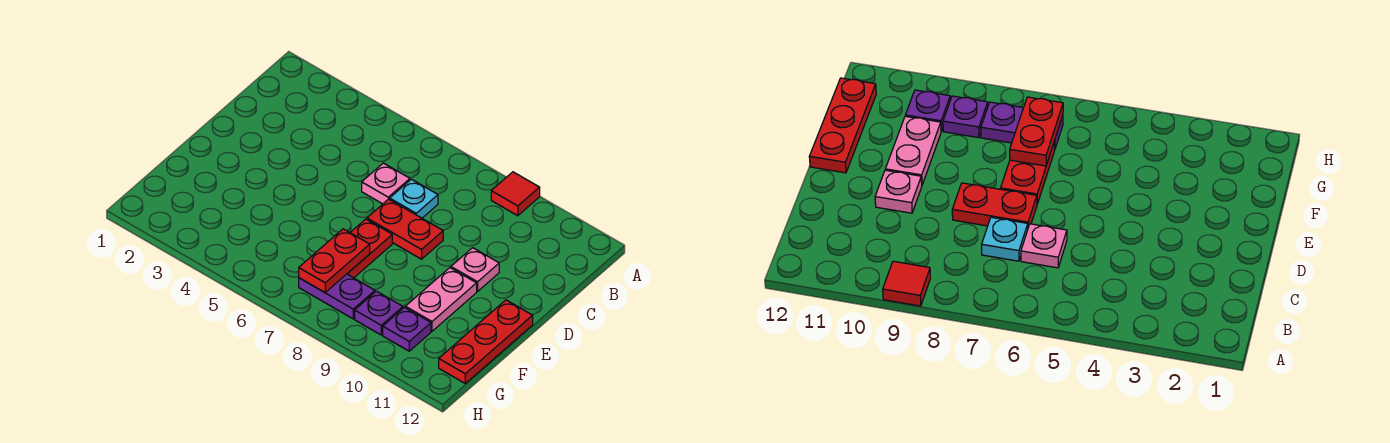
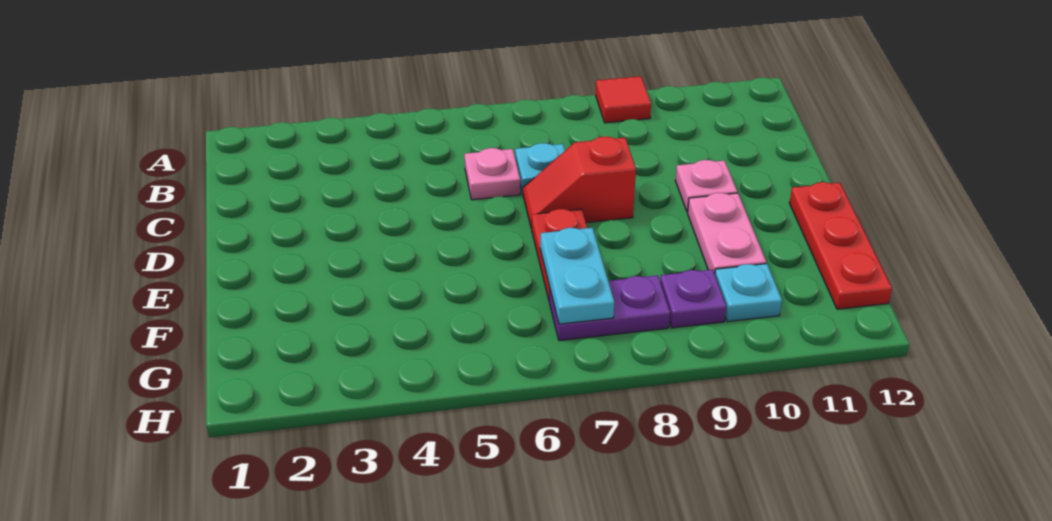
red 1x2 plate [367,199,443,259] -> red 1x2 slope [523,137,636,228]
red 1x2 plate [299,229,370,292] -> cyan 1x2 plate [540,228,614,324]
purple 1x1 plate [383,307,431,351] -> cyan 1x1 plate [715,264,782,322]

